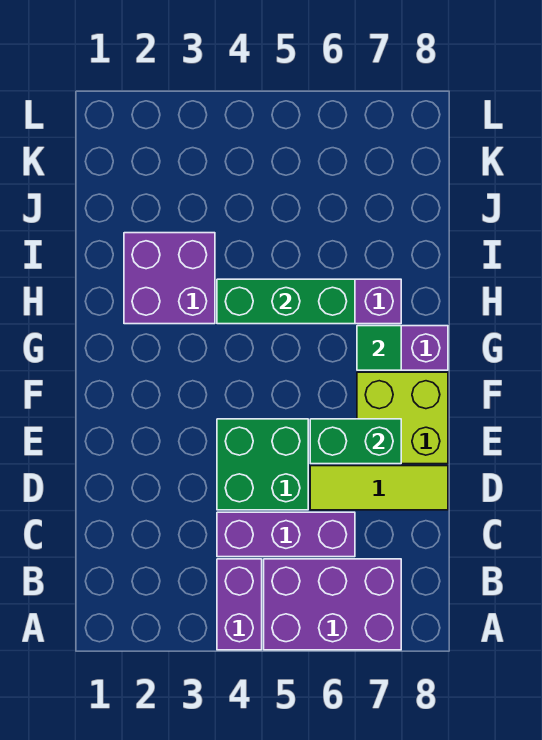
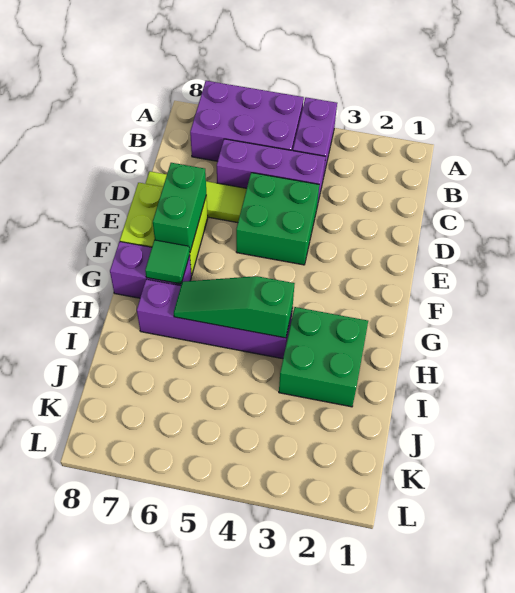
green 1x2 brick [310,419,401,464] -> green 1x2 brick turned to [153,163,206,252]
purple 2x2 brick [124,233,215,324] -> green 2x2 brick [279,307,368,407]
green 1x3 brick [217,279,355,324] -> green 1x3 slope [174,276,295,338]

